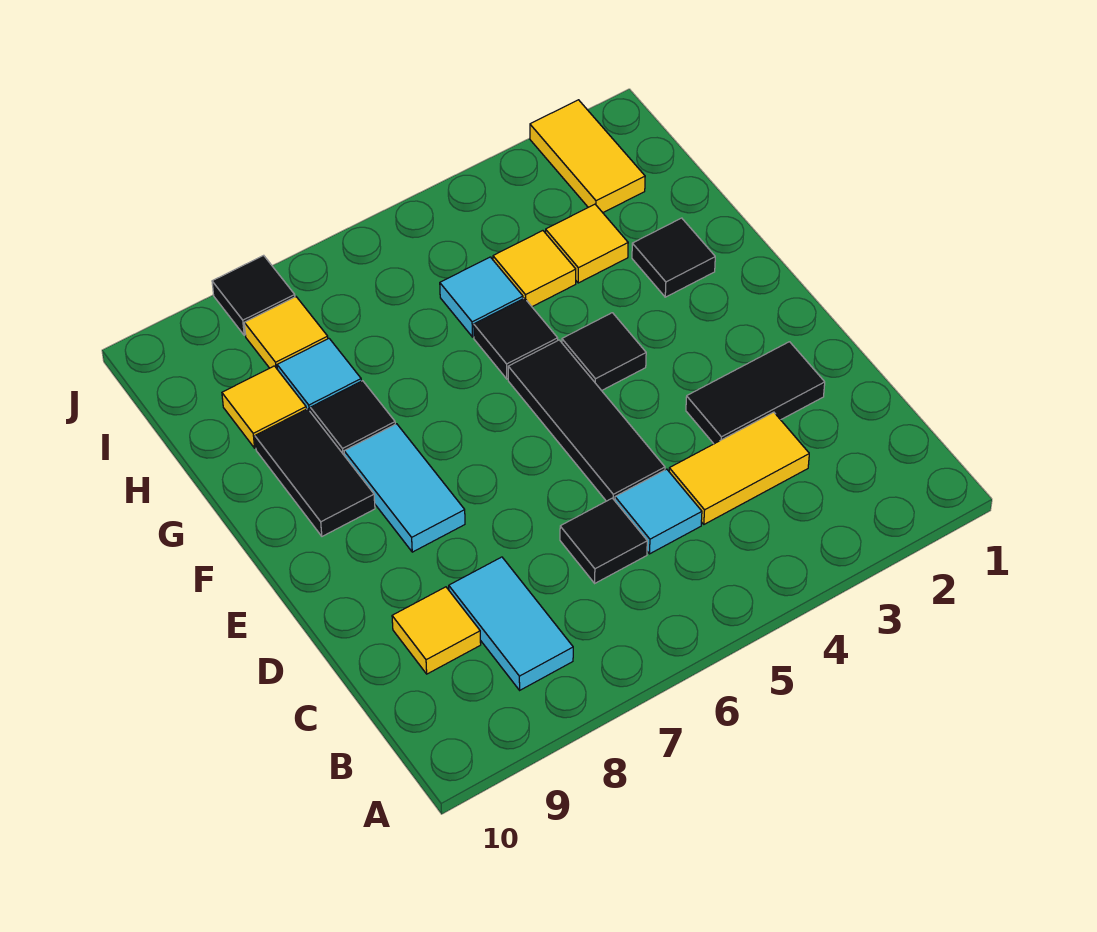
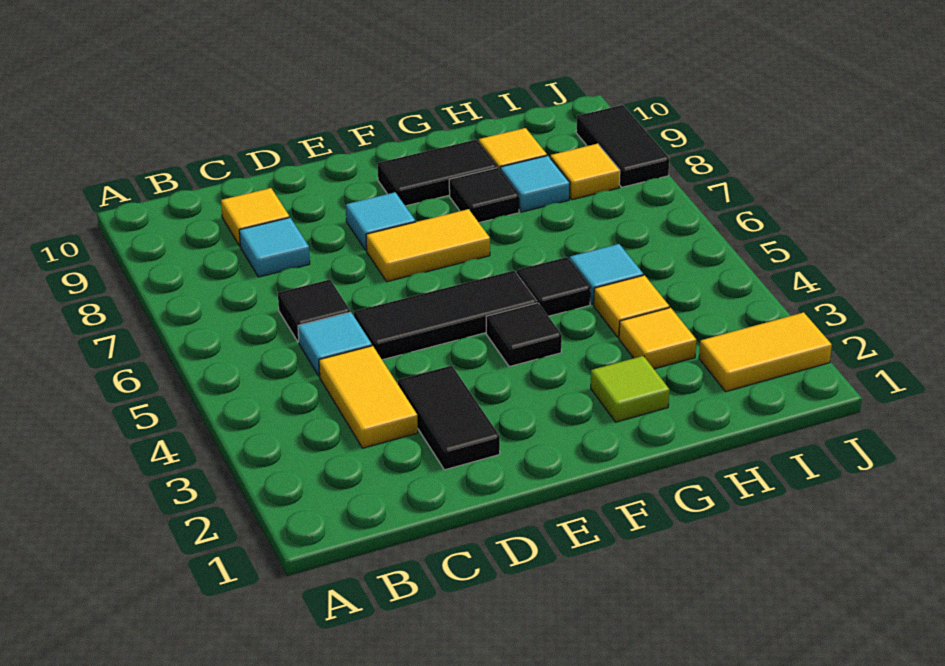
cyan 1x2 tile [449,557,573,690] -> cyan 1x1 tile [239,218,310,277]
none -> yellow 1x2 tile [366,209,490,282]
cyan 1x2 tile [344,424,465,552] -> cyan 1x1 tile [346,192,415,250]
black 1x1 tile [632,218,715,297] -> lime 1x1 tile [591,356,669,422]
black 1x1 tile [212,255,295,335] -> black 1x2 tile [576,105,669,187]

